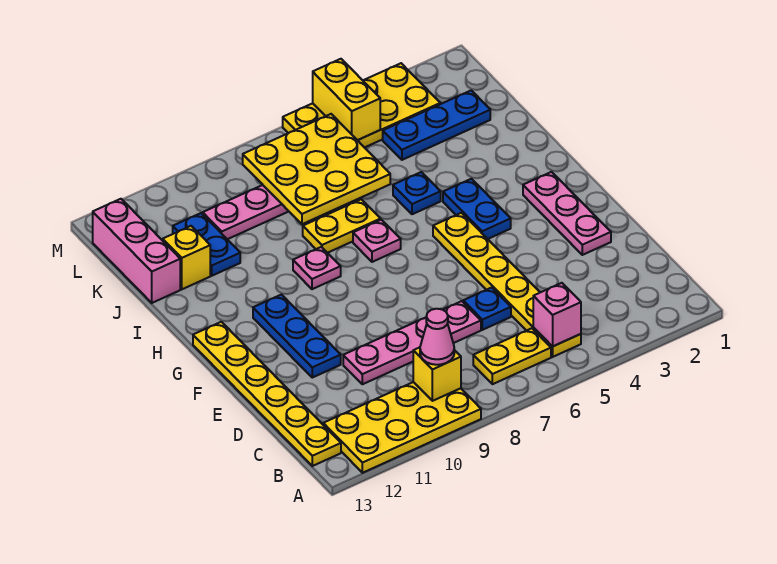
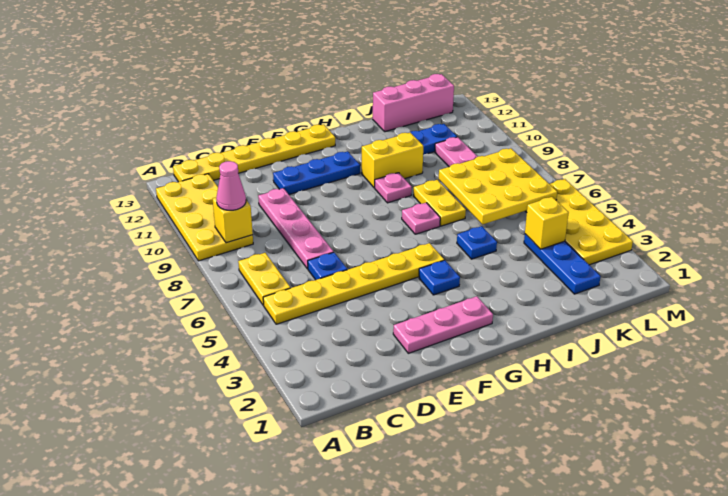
pink 1x1 brick [533,283,581,347] -> none
blue 1x2 plate [443,179,511,239] -> blue 1x1 plate [419,260,460,295]
yellow 1x1 brick [163,226,210,289] -> yellow 1x1 brick moved to [525,197,569,249]
yellow 1x2 brick [313,59,380,140] -> yellow 1x2 brick moved to [362,133,423,188]

